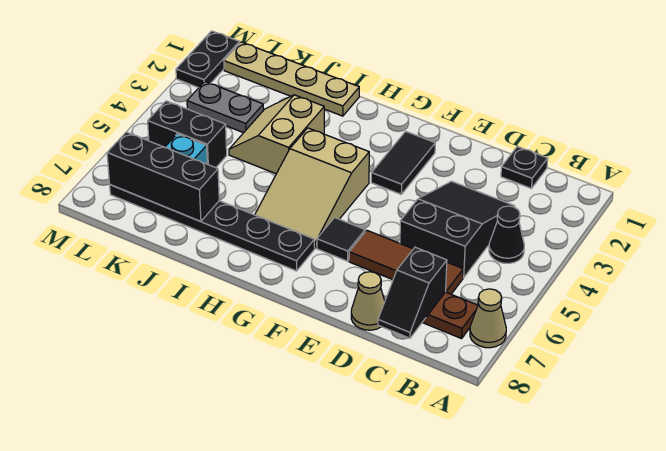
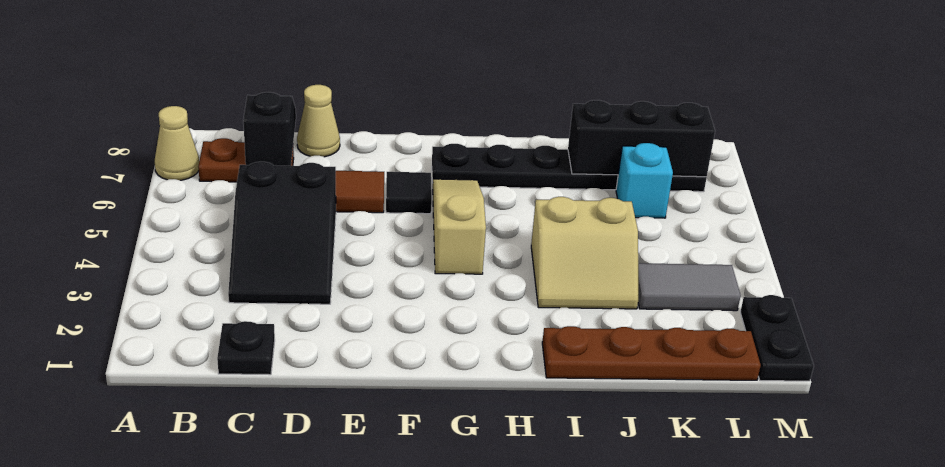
black 1x1 cone [489,206,524,263] -> none
black 1x2 tile [371,131,435,194] -> none
tan 2x3 slope [255,128,369,248] -> tan 1x3 slope [433,179,486,274]
tan 1x4 plate [224,42,359,116] -> brown 1x4 plate [542,326,761,380]
tan 2x2 slope [229,95,324,174] -> tan 2x2 slope turned to [531,197,638,309]
grey 1x2 plate [187,82,263,133] -> grey 1x2 tile [638,263,741,311]
black 1x2 brick [148,101,227,168] -> none

